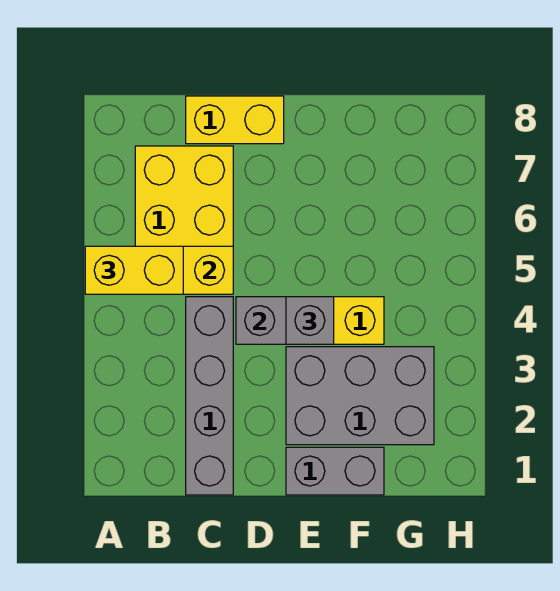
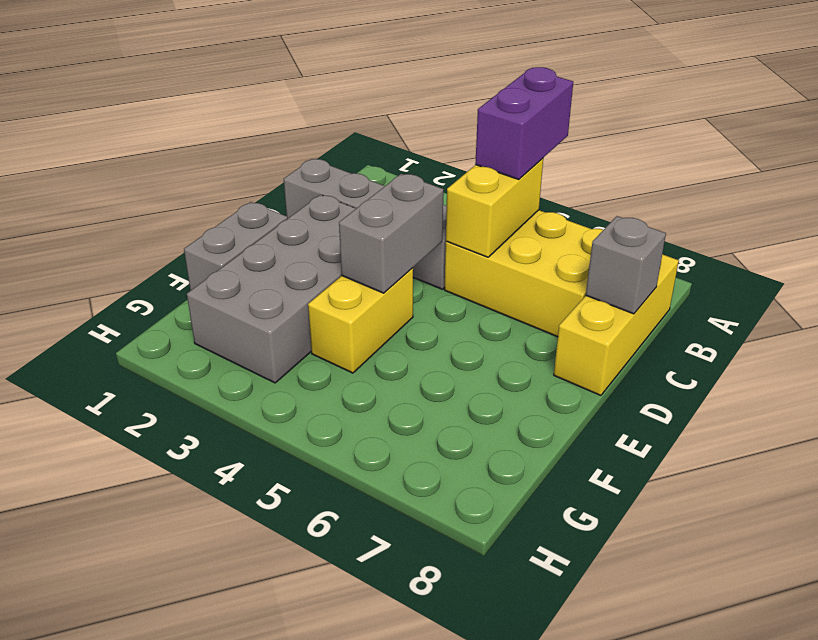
yellow 1x2 brick [85,246,183,294] -> purple 1x2 brick [475,67,573,179]
yellow 1x2 brick [186,96,284,144] -> yellow 1x3 brick [554,254,679,395]
grey 2x3 brick [286,347,434,445] -> grey 2x4 brick [187,195,356,383]
grey 1x1 brick [286,297,334,344] -> grey 1x1 brick moved to [586,216,666,314]

